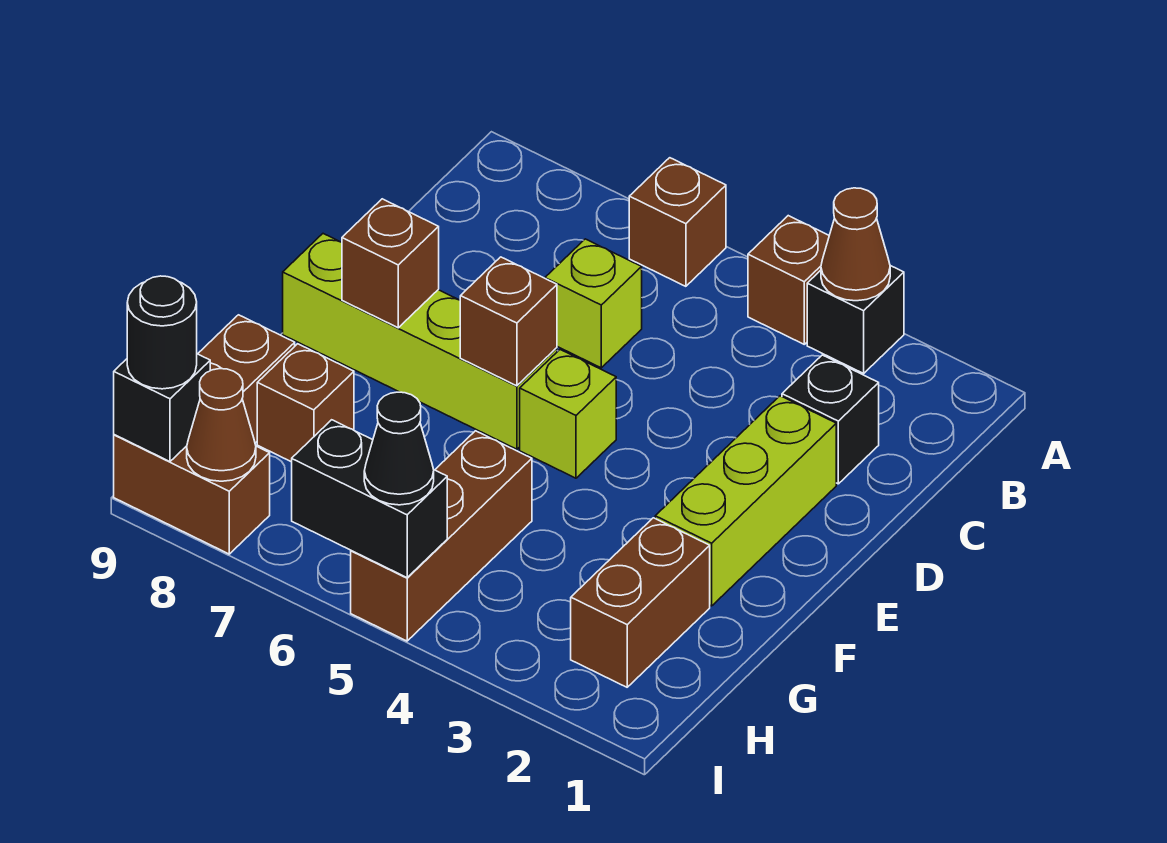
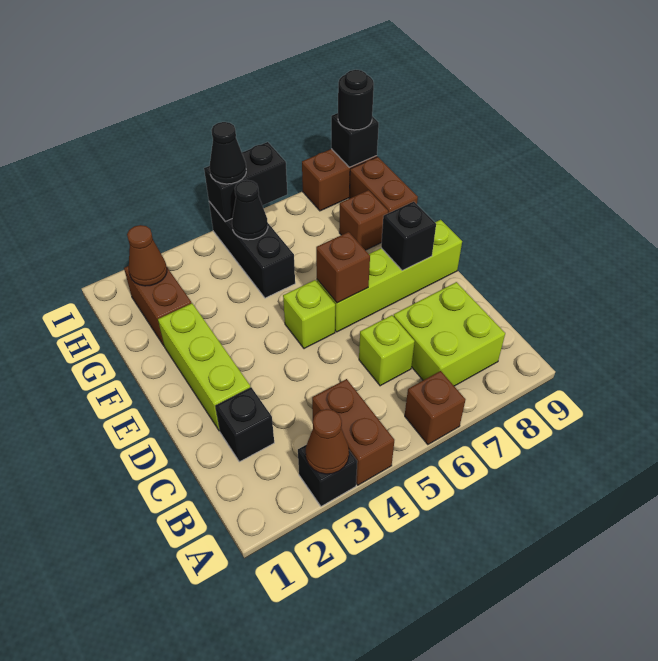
brown 1x1 brick [748,216,829,344] -> brown 1x2 brick [312,379,394,485]
none -> lime 2x2 brick [394,282,505,386]
brown 1x1 brick [342,199,439,328] -> black 1x1 brick [381,202,436,271]
brown 1x3 brick [351,431,532,641] -> black 1x3 brick [209,202,295,298]
none -> black 1x1 cone [232,180,268,240]
brown 1x1 cone [187,369,256,481] -> brown 1x1 cone moved to [127,225,167,286]

